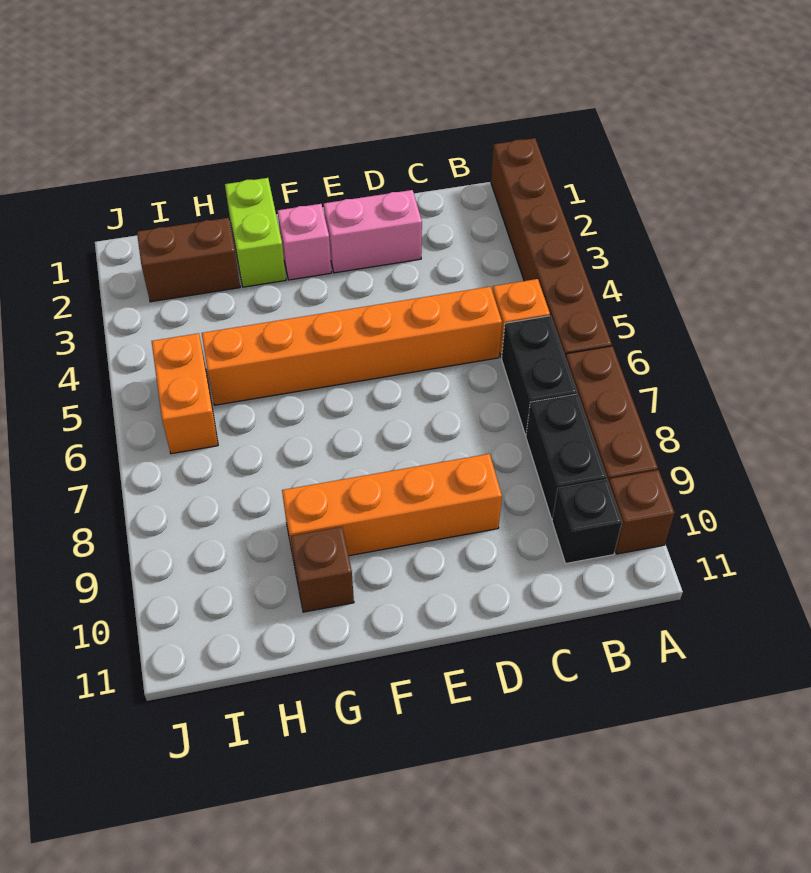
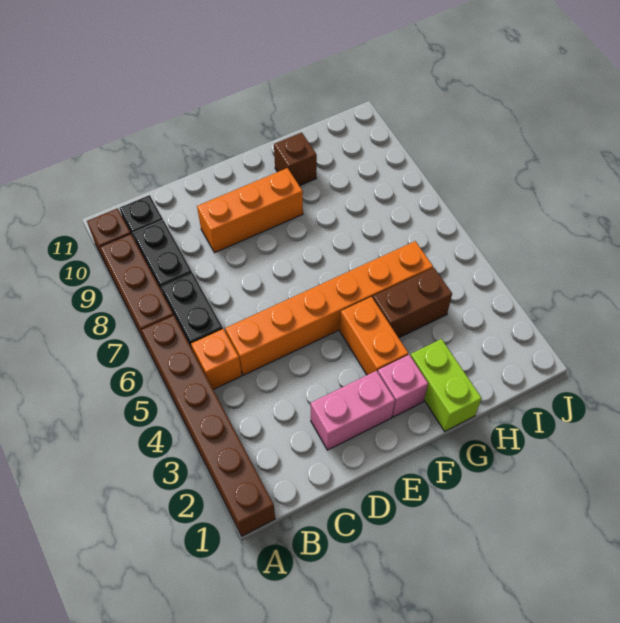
orange 1x4 brick [282,454,502,560] -> orange 1x3 brick [197,168,303,253]
brown 1x2 brick [137,218,240,302] -> brown 1x2 brick moved to [373,268,452,338]
orange 1x2 brick [152,333,218,454] -> orange 1x2 brick moved to [340,297,408,375]

